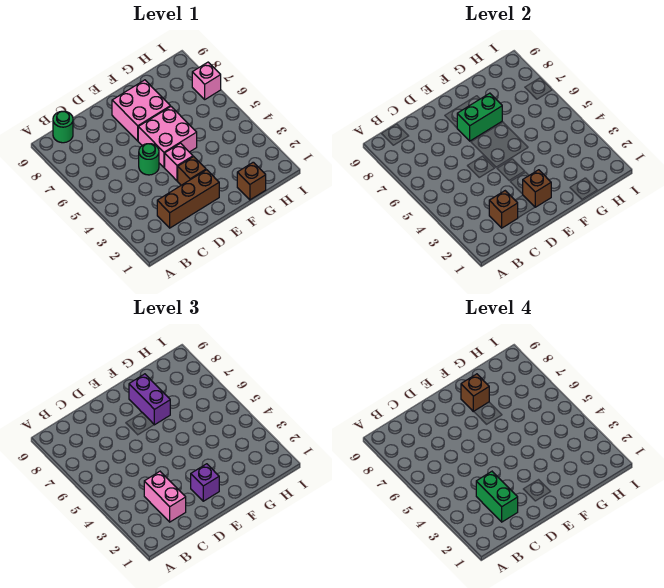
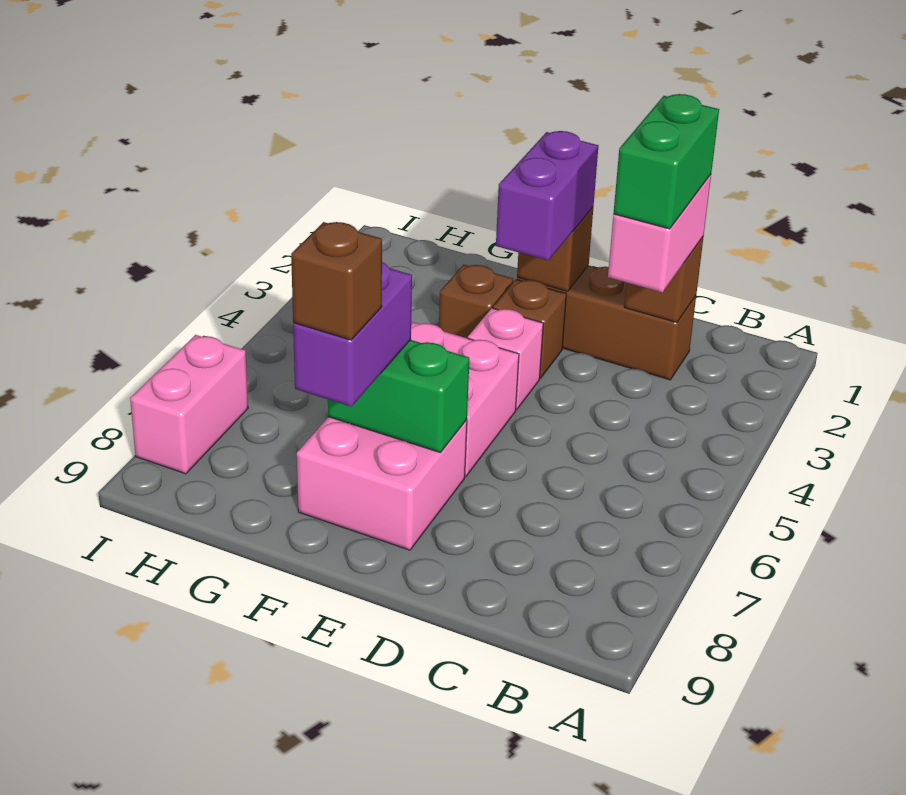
green 1x1 round brick [53,111,73,143] -> none
green 1x1 round brick [139,144,159,175] -> none
purple 1x1 brick [191,464,219,501] -> purple 1x2 brick [496,131,598,261]
brown 1x1 brick [237,162,266,200] -> brown 1x1 brick moved to [439,265,513,338]
pink 1x1 brick [192,62,221,99] -> pink 1x2 brick [130,335,248,474]

